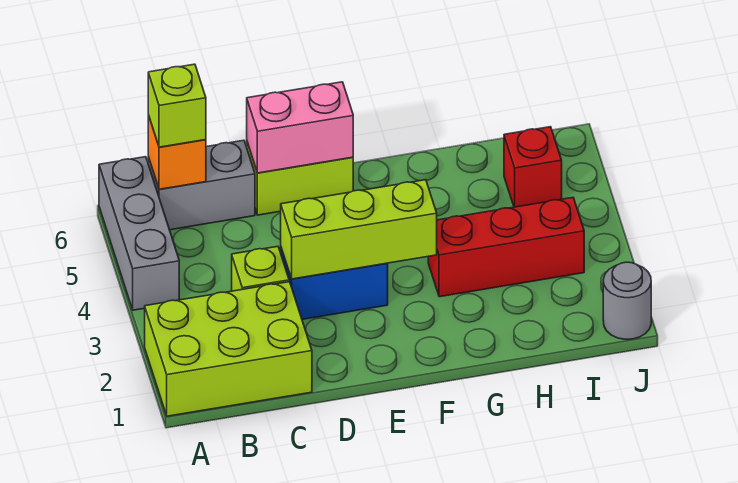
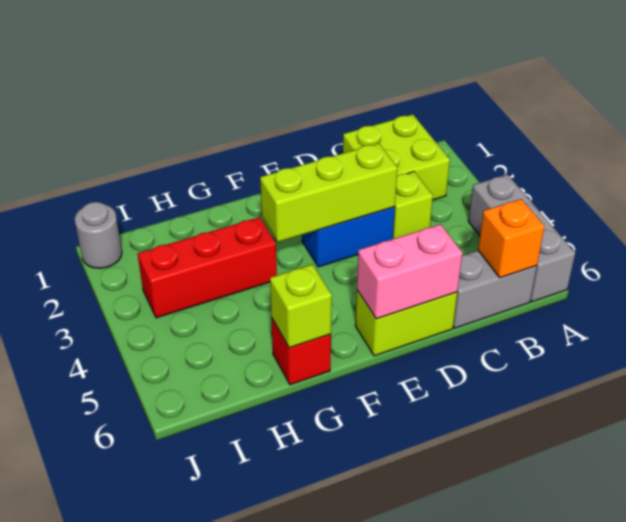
lime 2x3 brick [145,282,312,416] -> lime 2x2 brick [343,114,450,200]
lime 1x1 brick [148,64,206,147] -> lime 1x1 brick moved to [270,264,332,348]
red 1x1 brick [504,127,562,207] -> red 1x1 brick moved to [271,318,331,385]

